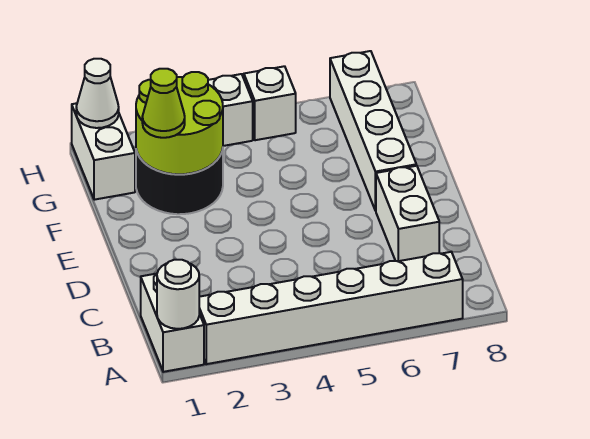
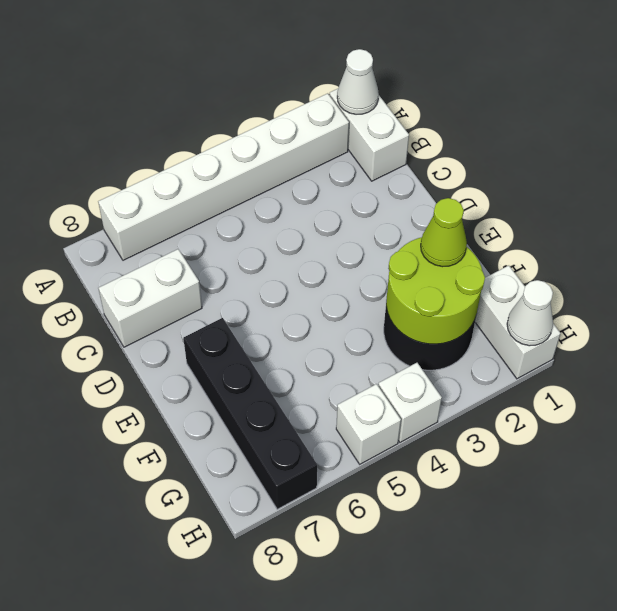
white 1x1 round brick [157,260,199,329] -> white 1x1 cone [337,49,379,114]
white 1x2 brick [376,165,439,261] -> white 1x2 brick turned to [99,249,202,347]
white 1x4 brick [330,51,416,211] -> black 1x4 brick [183,318,317,509]

